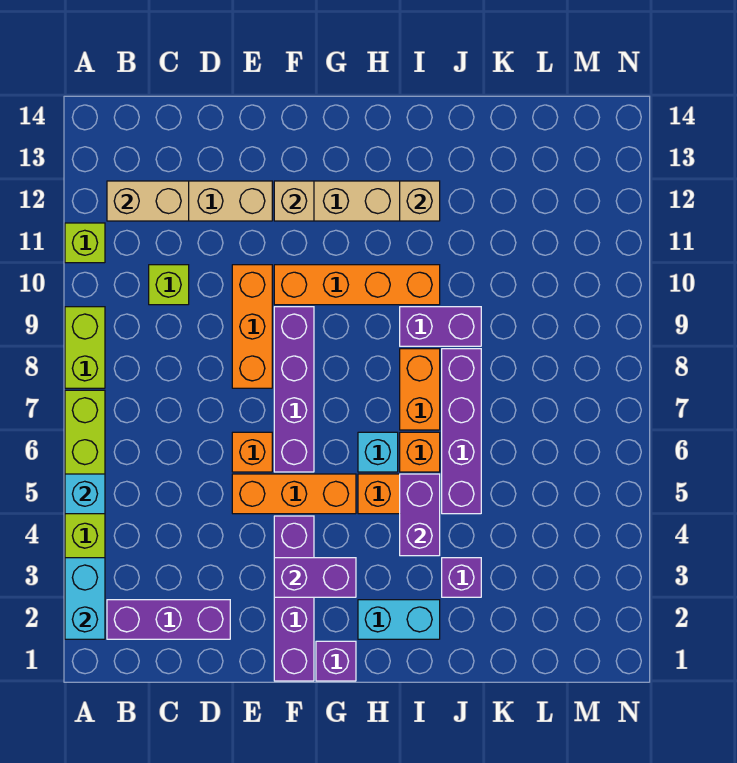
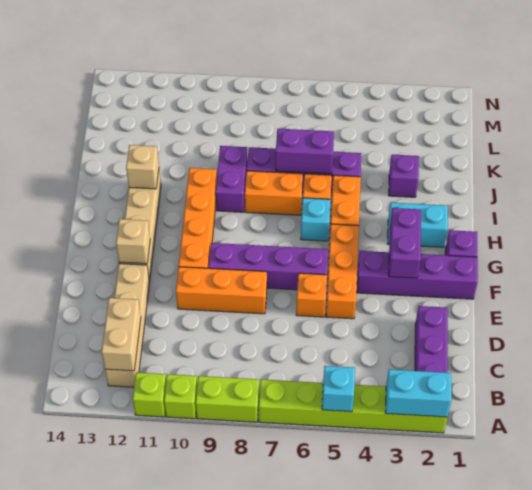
lime 1x1 brick [149,265,189,305] -> lime 1x1 brick moved to [164,374,197,419]
cyan 1x2 brick [358,600,440,639] -> cyan 1x2 brick turned to [388,203,448,247]
purple 1x2 brick [400,474,440,556] -> purple 1x2 brick moved to [276,129,334,174]

